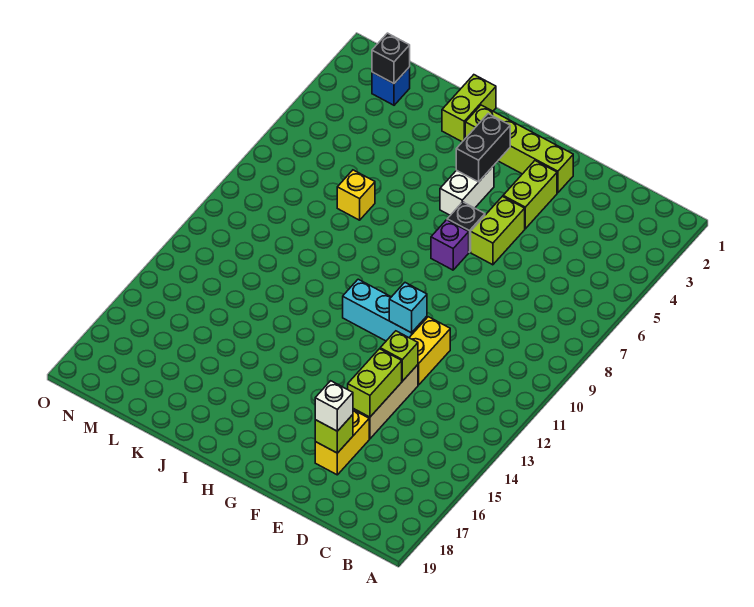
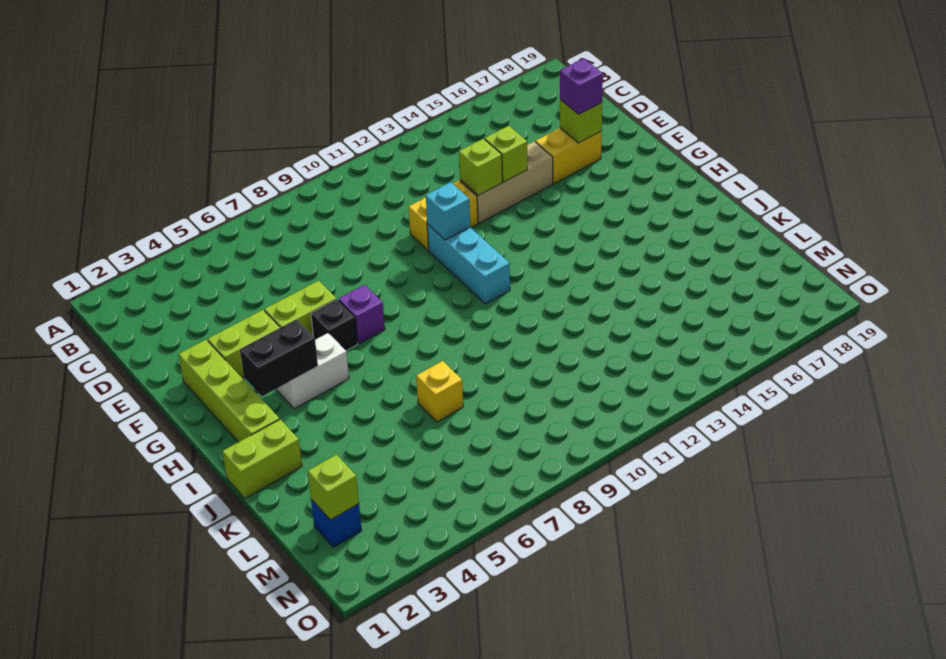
lime 1x2 brick [348,349,402,417] -> lime 1x1 brick [485,126,528,182]
white 1x1 brick [315,381,353,431] -> purple 1x1 brick [560,58,603,114]
black 1x1 brick [372,33,410,84] -> lime 1x1 brick [308,455,359,520]

